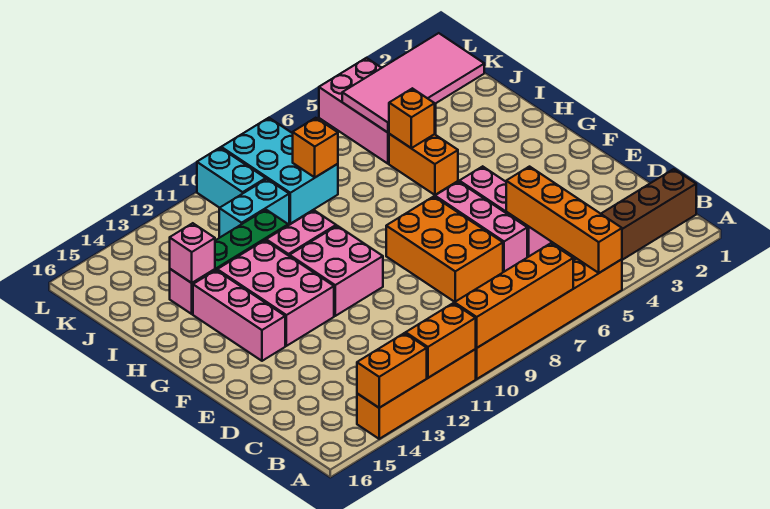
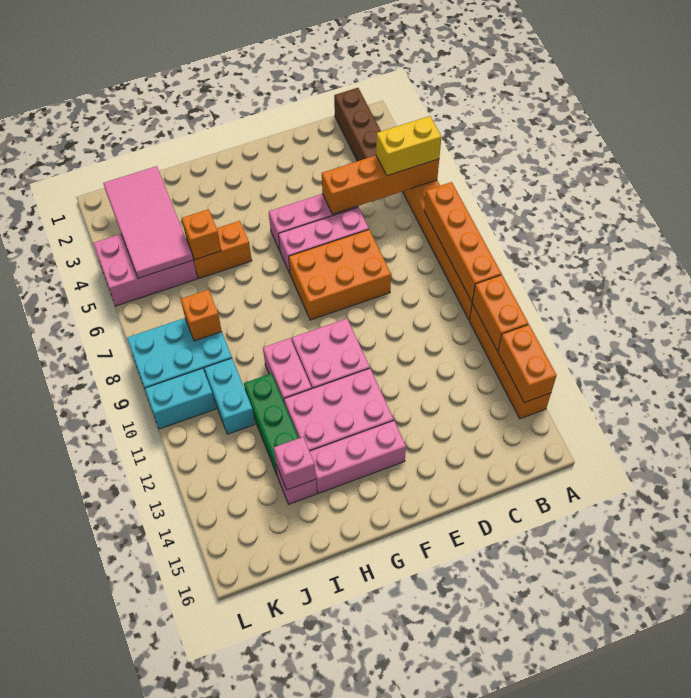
none -> yellow 1x2 brick [376,116,441,176]

